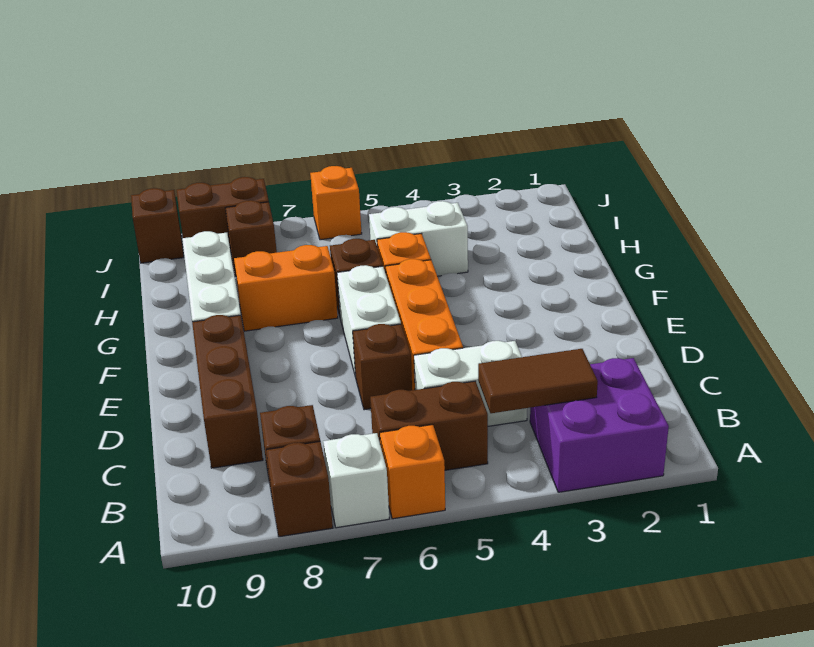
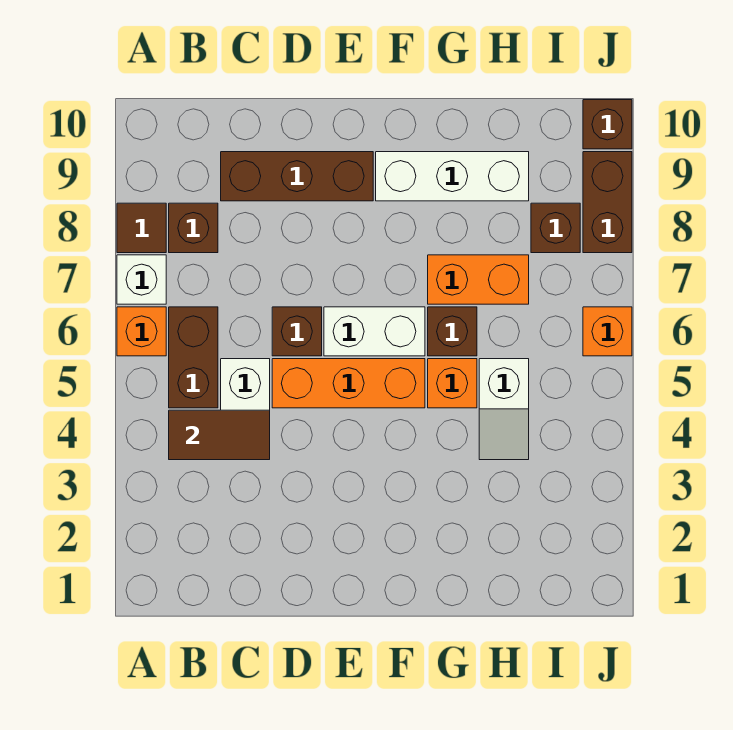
purple 2x2 brick [530,358,669,492] -> none
brown 1x1 brick [266,441,333,537] -> brown 1x1 tile [117,203,166,253]
brown 1x2 tile [478,349,598,413] -> brown 1x2 tile turned to [169,410,270,460]
orange 1x2 brick [234,245,338,331] -> orange 1x2 brick turned to [428,255,529,304]
white 1x2 brick [369,201,468,276] -> white 1x2 slope [479,359,529,460]

